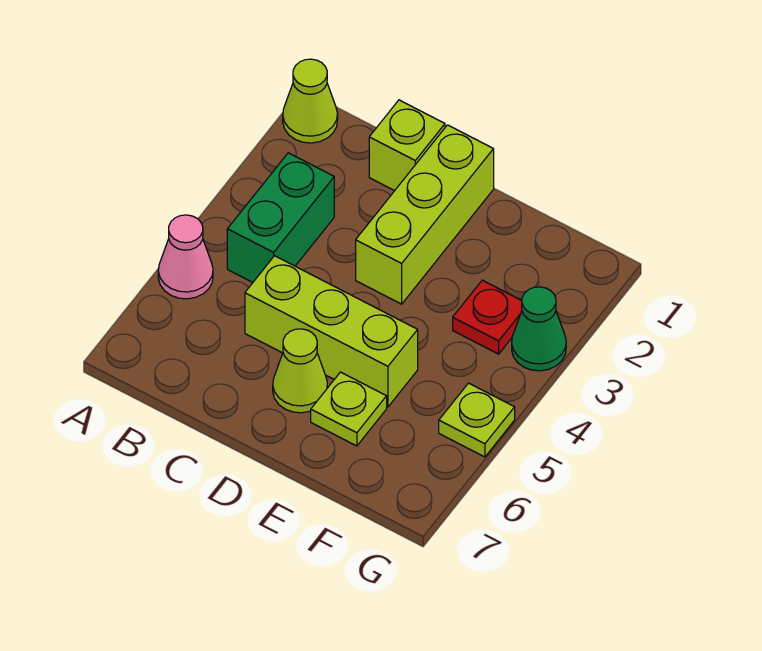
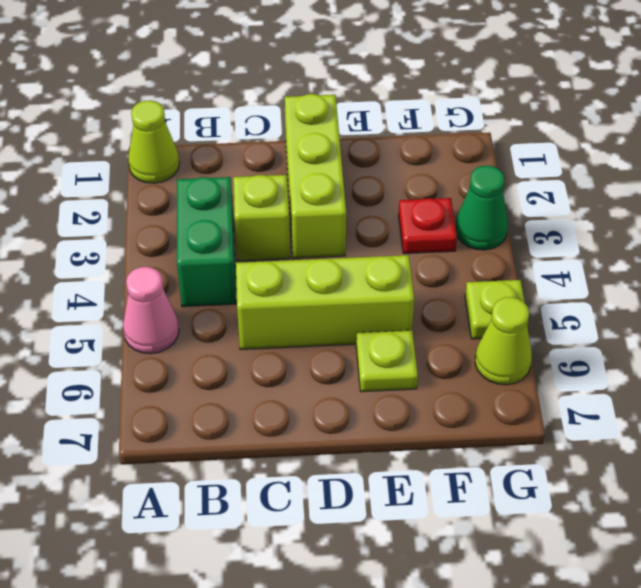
lime 1x1 brick [369,100,445,191] -> lime 1x1 brick moved to [233,175,290,261]
lime 1x1 cone [273,329,327,413] -> lime 1x1 cone moved to [475,297,532,385]

